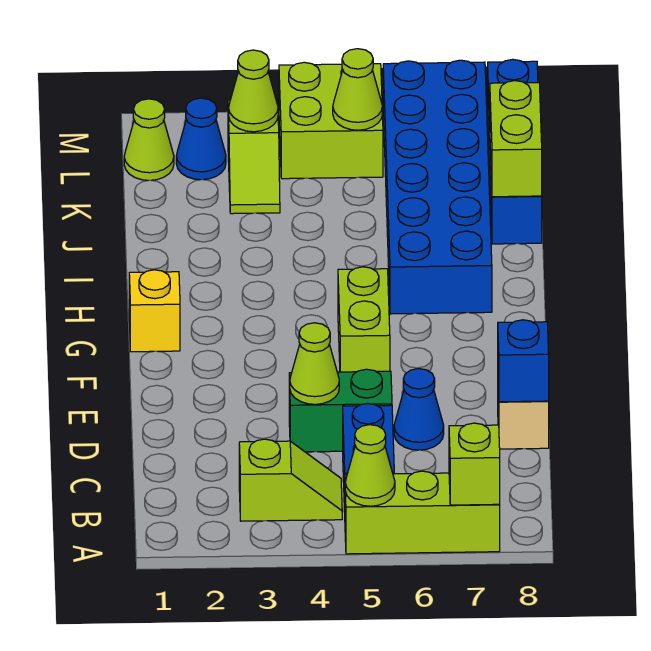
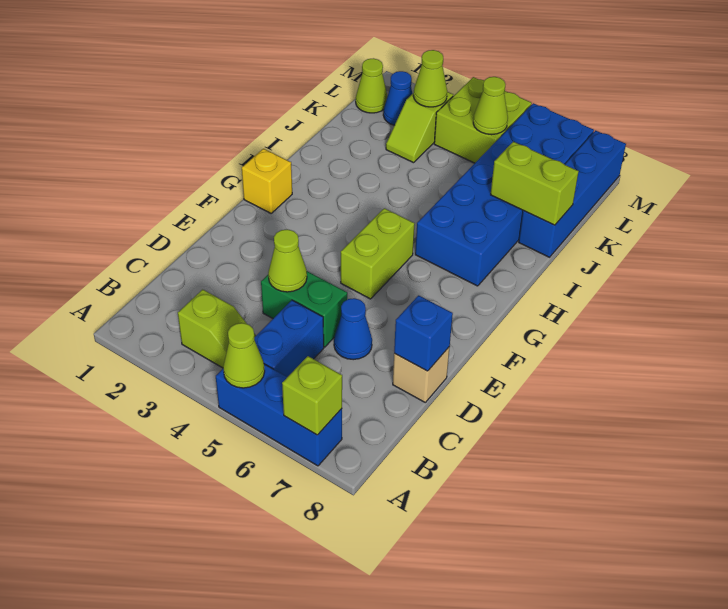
lime 1x3 brick [345,471,500,554] -> blue 1x3 brick [216,364,342,466]
lime 1x2 brick [490,81,542,197] -> lime 1x2 brick turned to [491,142,579,225]

